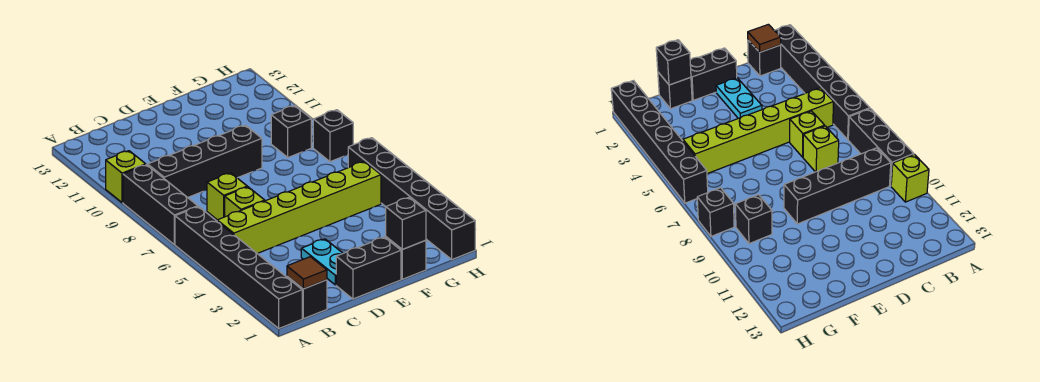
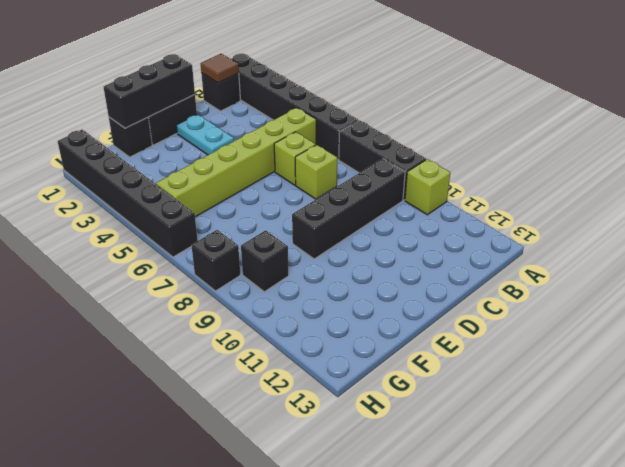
black 1x1 brick [386,197,426,249] -> black 1x3 brick [104,54,195,128]

